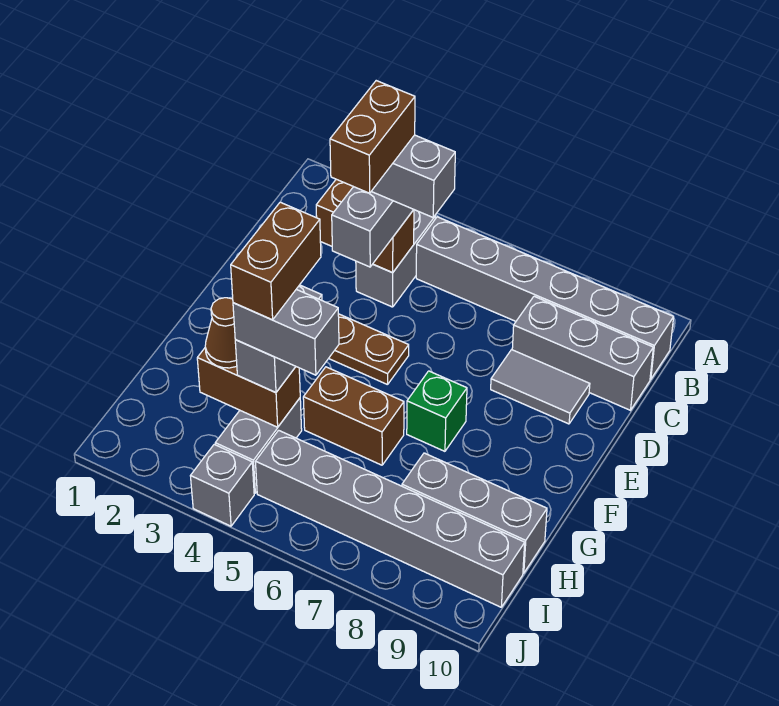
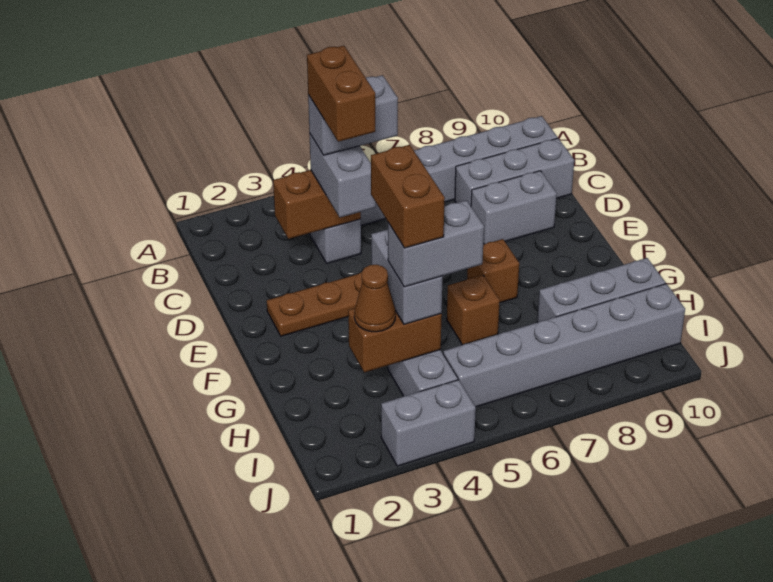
grey 1x2 tile [491,350,590,424] -> grey 1x2 brick [471,171,557,244]
green 1x1 brick [407,371,467,451] -> brown 1x1 brick [467,239,519,303]
brown 1x2 brick [303,367,404,465] -> brown 1x1 brick [447,275,500,345]
grey 1x1 brick [191,444,254,526] -> grey 1x2 brick [381,380,476,466]

